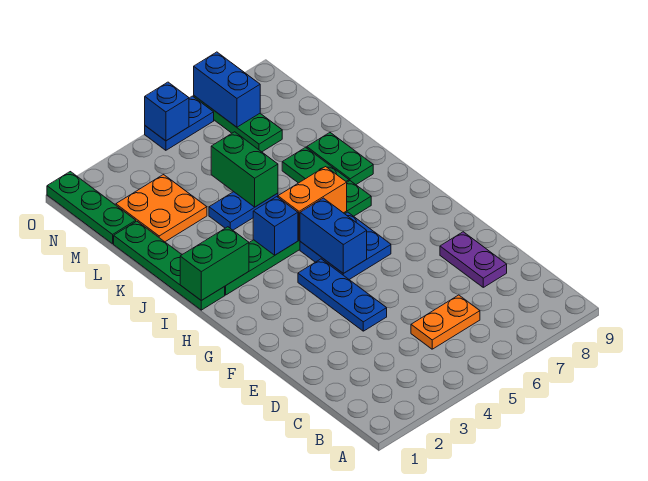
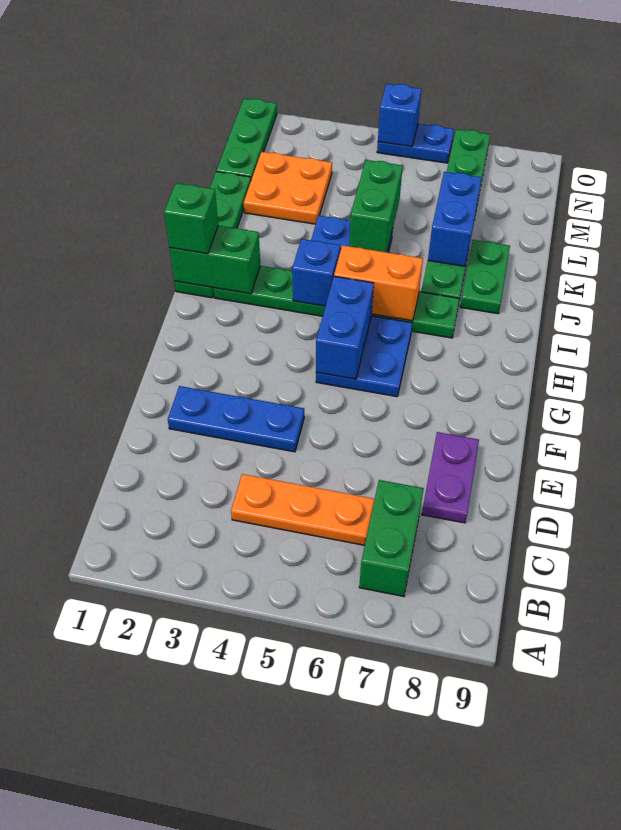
none -> green 1x2 brick [359,480,424,596]
orange 1x2 plate [411,295,480,349] -> orange 1x3 plate [231,474,375,545]
blue 1x3 plate [298,259,387,331] -> blue 1x3 plate turned to [168,386,304,452]
none -> green 1x1 brick [164,183,218,254]
blue 1x2 brick [194,52,260,127] -> blue 1x2 brick moved to [428,172,481,267]

